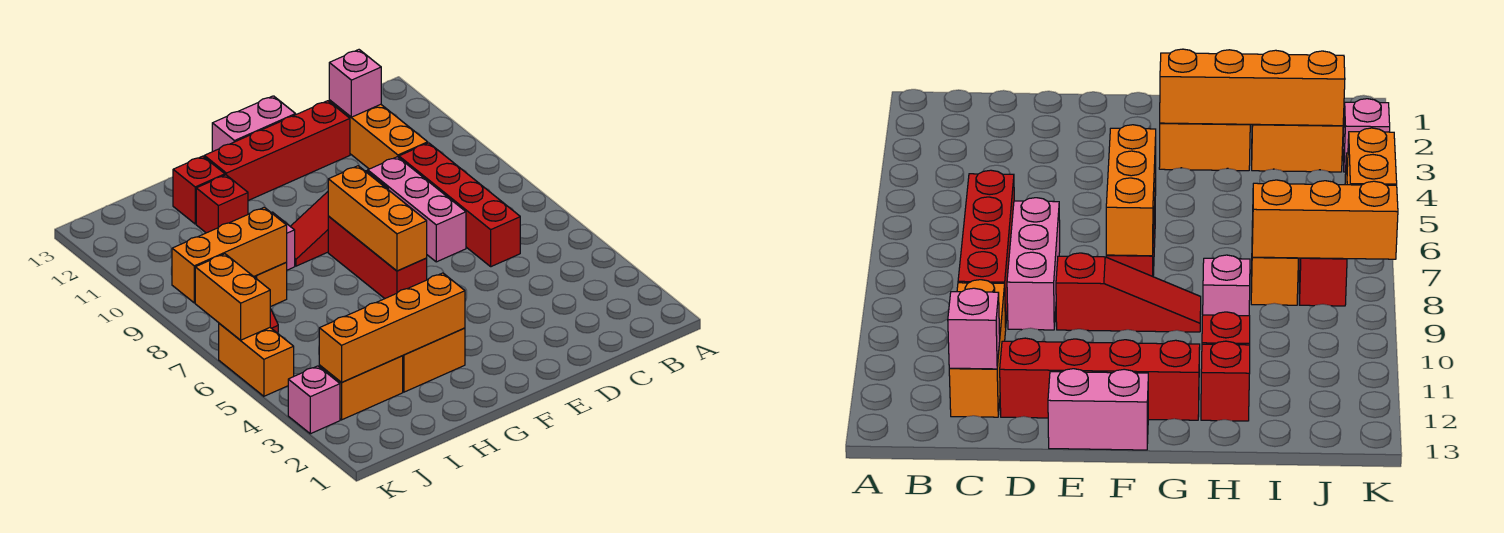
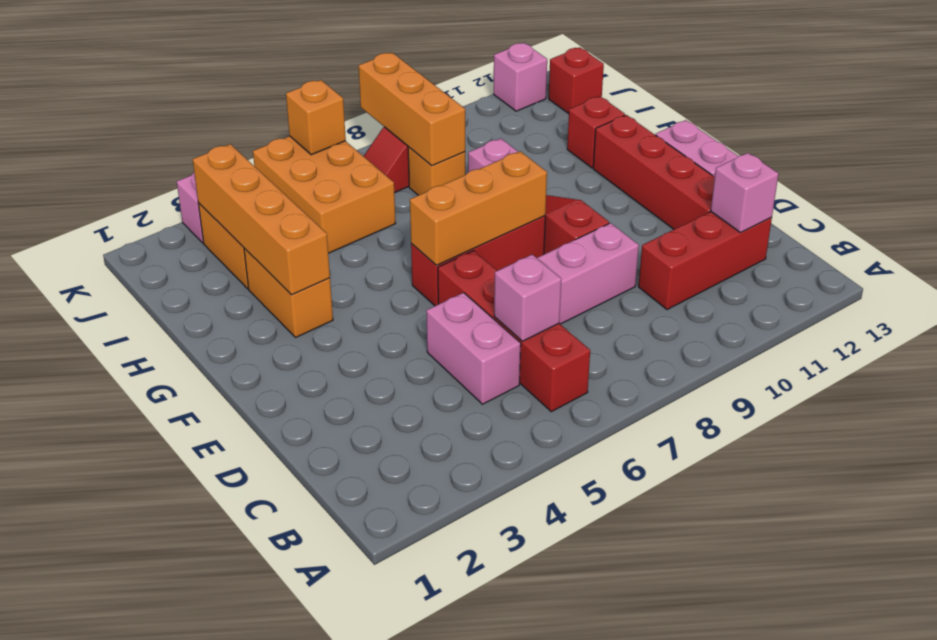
none -> pink 1x2 brick [426,293,521,404]
red 1x4 brick [399,143,520,267] -> red 1x4 brick turned to [438,251,590,412]
none -> pink 1x1 brick [494,255,561,341]
orange 1x3 brick [329,100,428,169] -> red 1x3 brick [638,212,772,310]
red 1x1 brick [196,175,248,233] -> red 1x1 brick moved to [549,47,604,114]
orange 1x2 brick [219,323,294,396] -> orange 2x3 brick [253,136,396,253]
orange 1x2 brick [195,254,270,340] -> orange 1x1 brick [286,80,346,155]
none -> pink 1x1 brick [494,43,547,111]

